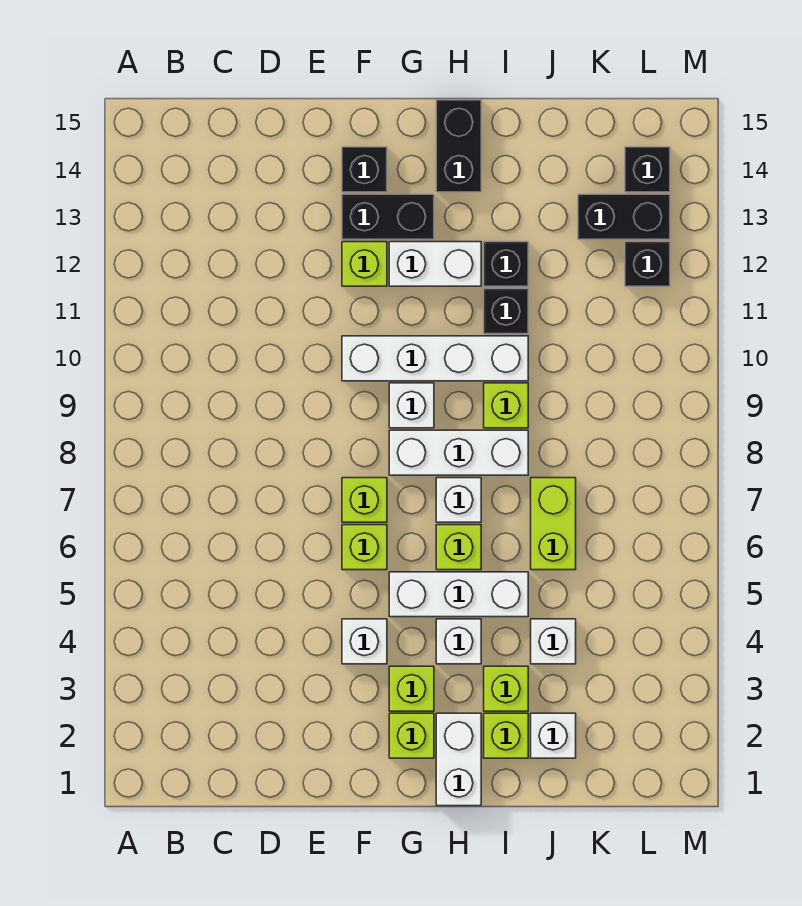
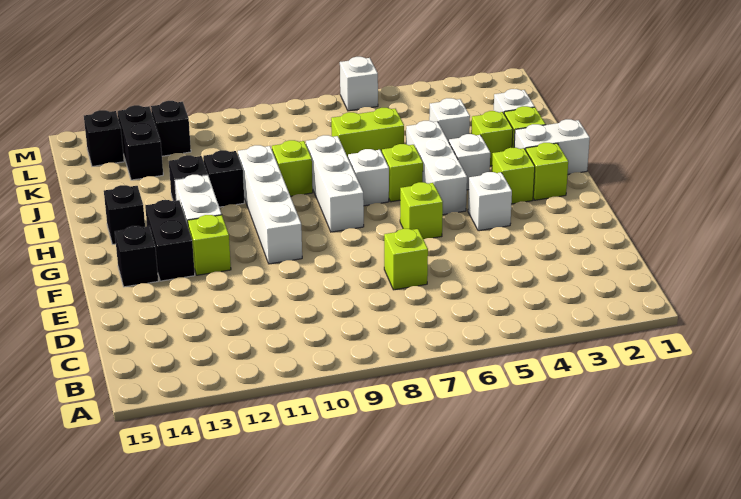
lime 1x1 brick [342,478,387,522] -> lime 1x1 brick moved to [384,229,428,290]
white 1x1 brick [389,383,434,428] -> white 1x1 brick moved to [340,57,378,111]
black 1x2 brick [436,100,481,192] -> black 1x1 brick [104,185,145,244]

